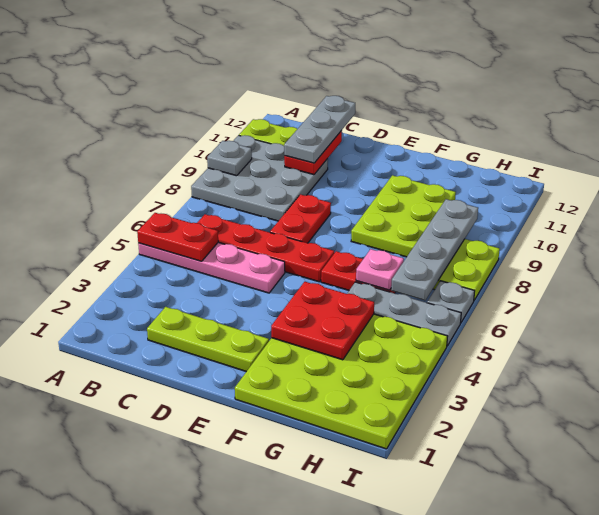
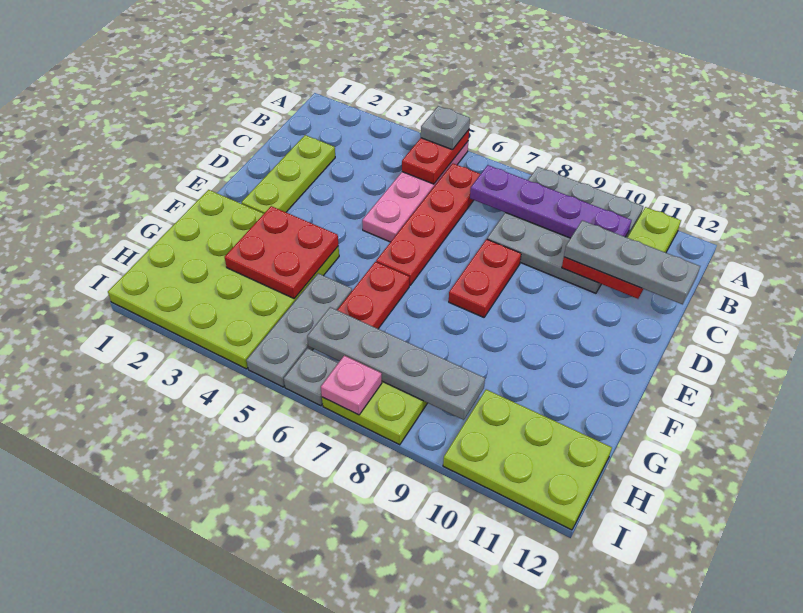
grey 1x1 plate [207,141,252,176] -> grey 1x1 plate moved to [421,106,470,150]
none -> purple 1x4 plate [470,165,632,238]
red 1x2 plate [270,195,331,243] -> red 1x2 plate turned to [449,239,521,317]
lime 2x3 plate [351,175,456,257] -> lime 2x3 plate moved to [443,389,612,530]
pink 1x1 plate [356,249,404,290] -> pink 1x1 plate moved to [321,356,382,415]

